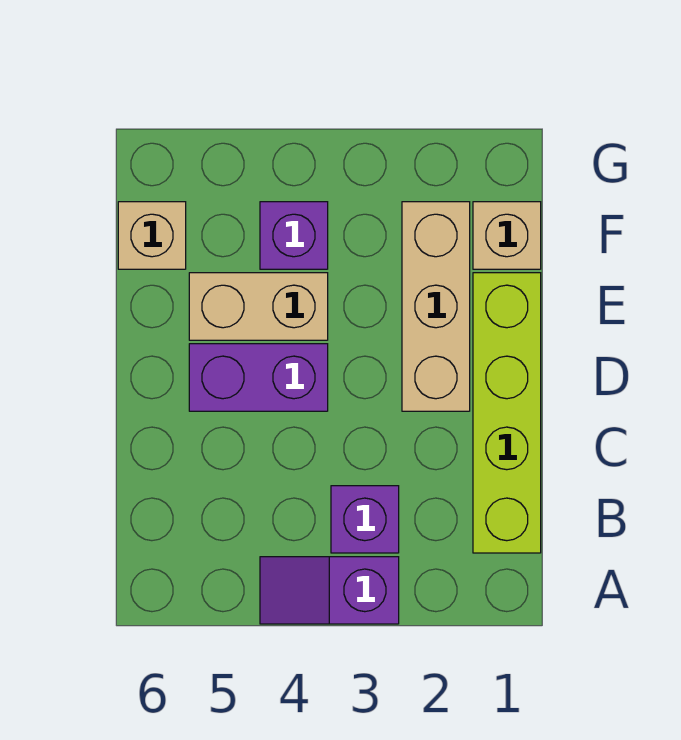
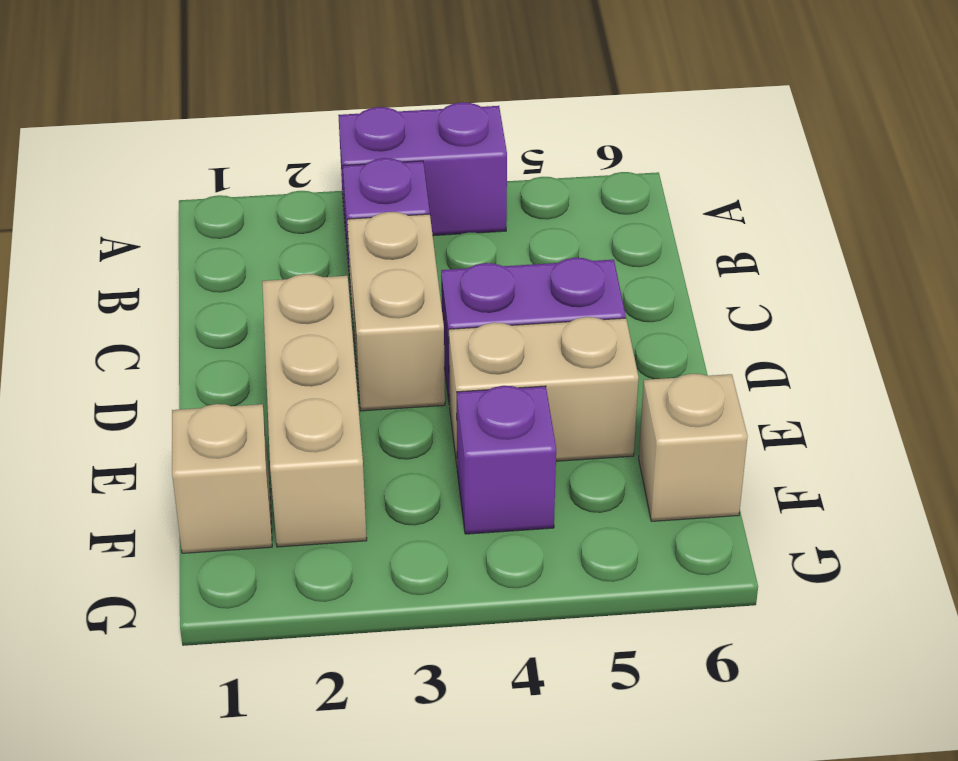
purple 1x2 slope [260,557,399,624] -> purple 1x2 brick [338,102,507,236]
lime 1x4 brick [473,273,541,553] -> none
none -> tan 1x2 brick [347,212,445,411]

